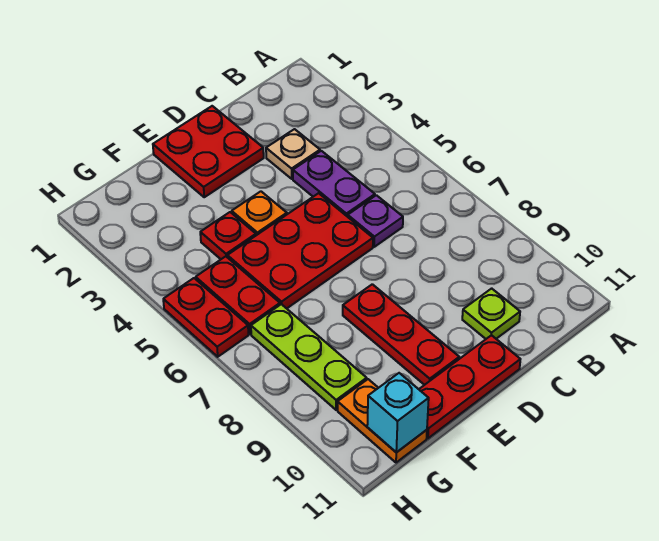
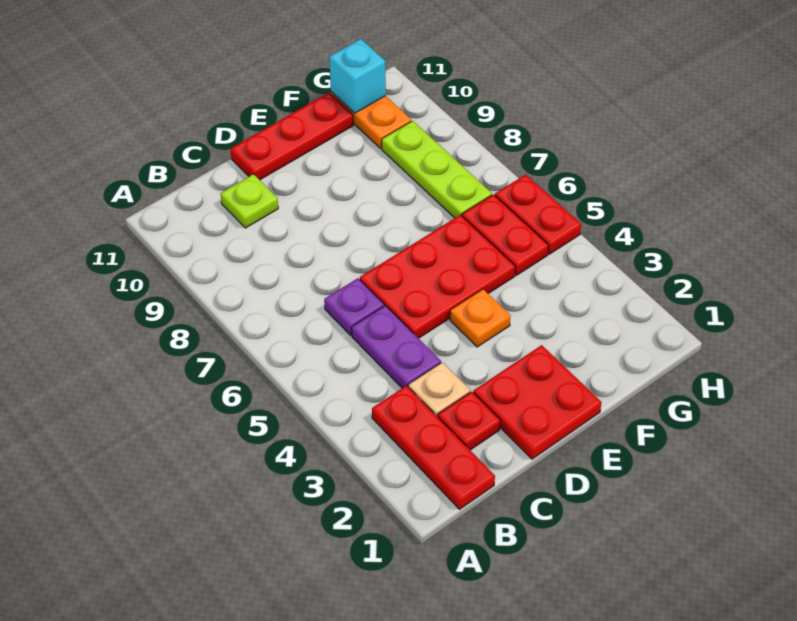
red 1x3 plate [343,284,459,385] -> red 1x3 plate moved to [372,386,495,509]
red 1x1 plate [200,212,256,259] -> red 1x1 plate moved to [438,392,500,450]

